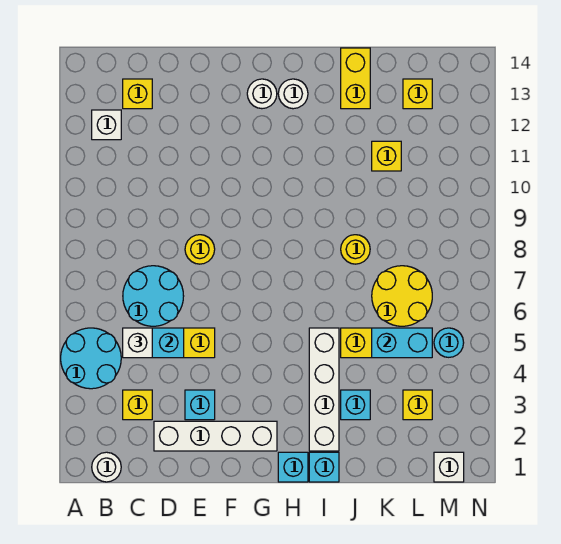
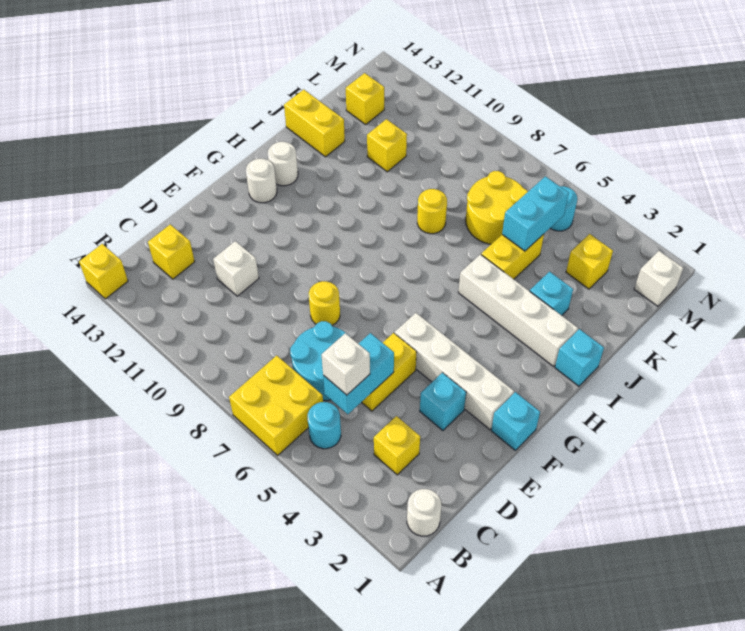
cyan 2x2 round brick [61,328,121,389] -> cyan 1x1 round brick [308,402,341,449]
none -> yellow 2x2 brick [229,356,323,455]
none -> yellow 1x1 brick [79,244,128,299]
white 1x1 brick [92,110,121,140] -> white 1x1 brick moved to [213,241,259,296]
white 1x4 brick [154,421,277,451] -> white 1x4 brick turned to [395,313,514,429]
cyan 1x1 brick [278,452,308,482] -> cyan 1x1 brick moved to [491,392,540,450]

